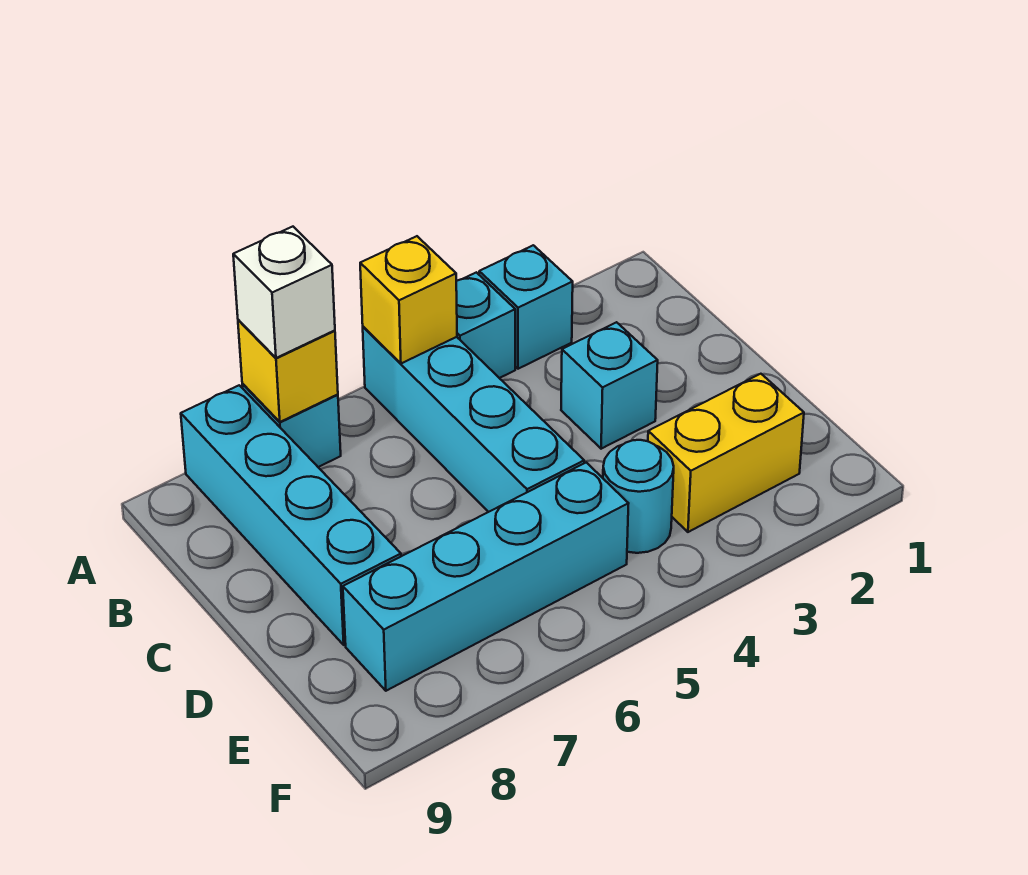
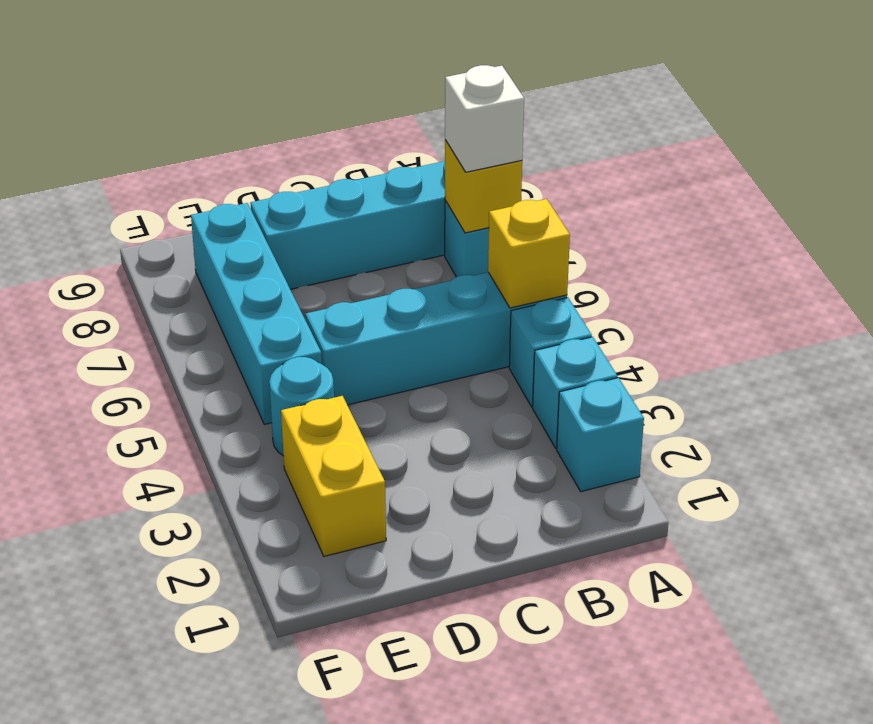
cyan 1x1 brick [561,322,658,449] -> cyan 1x1 brick moved to [557,378,644,492]

